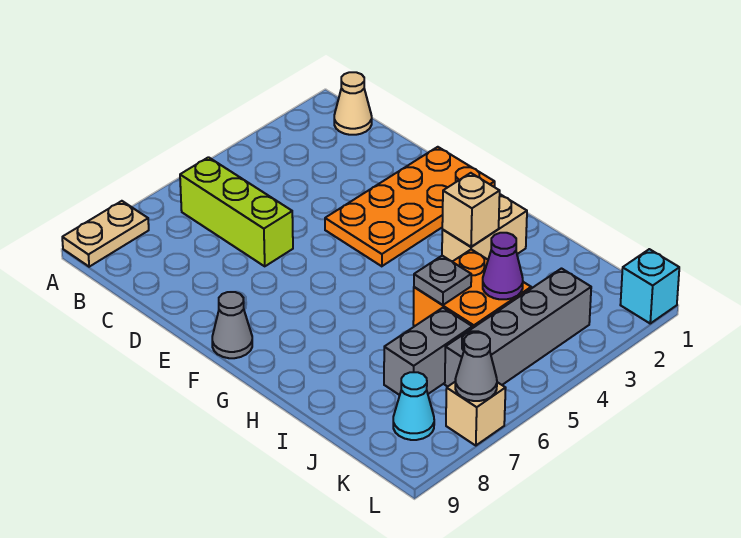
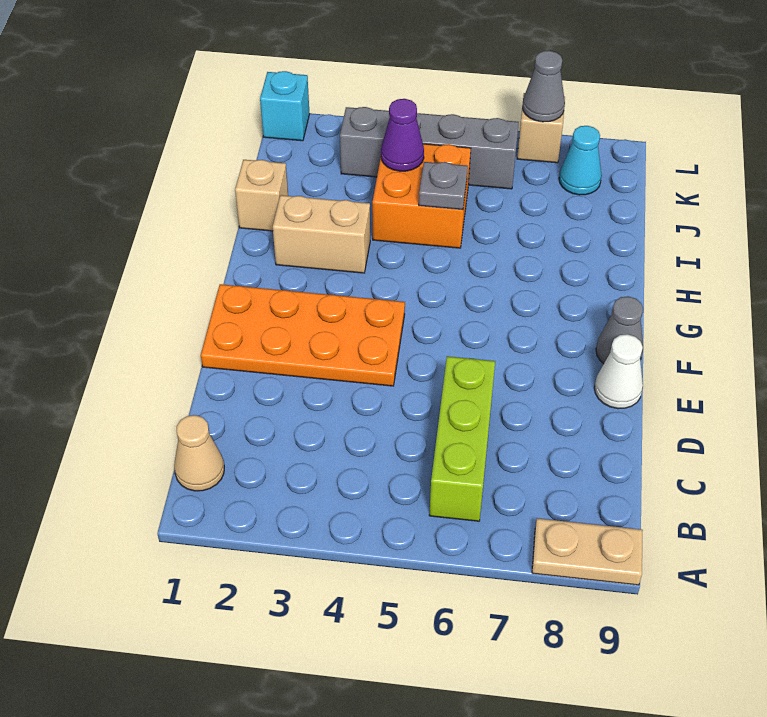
none -> white 1x1 cone [594,334,643,409]
tan 1x1 brick [442,173,500,247] -> tan 1x1 brick moved to [235,160,288,231]
grey 1x2 brick [384,308,472,395] -> none

